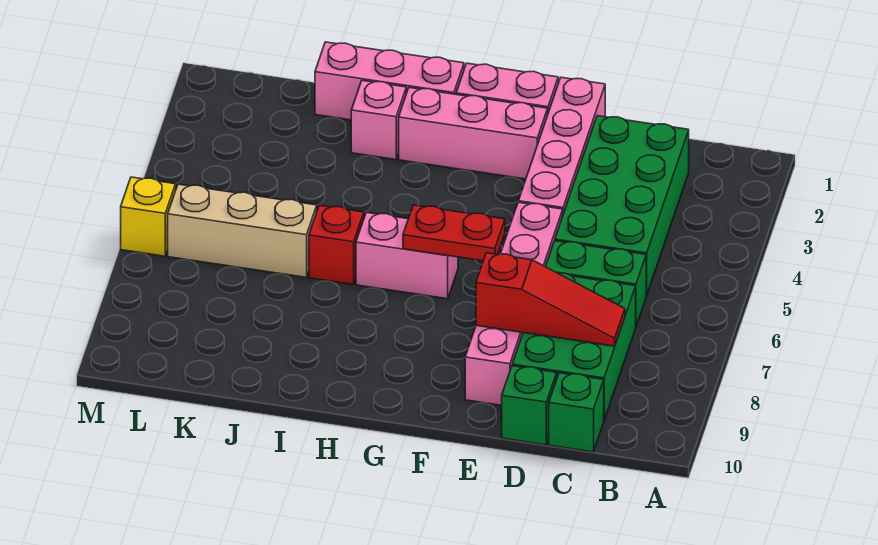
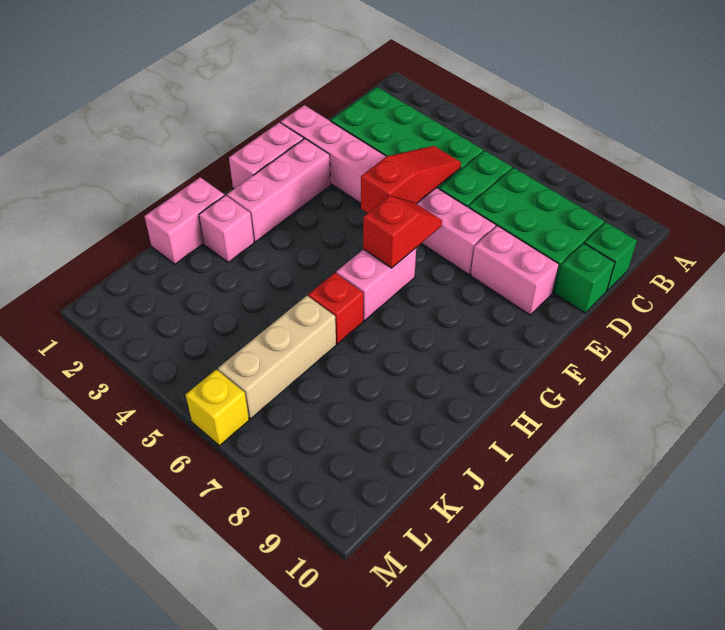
red 1x3 slope [476,253,625,346] -> red 1x3 slope moved to [361,146,461,213]
red 1x2 plate [403,205,505,261] -> red 1x2 slope [363,196,442,268]
pink 1x3 brick [315,42,464,120] -> pink 1x2 brick [144,177,225,264]

